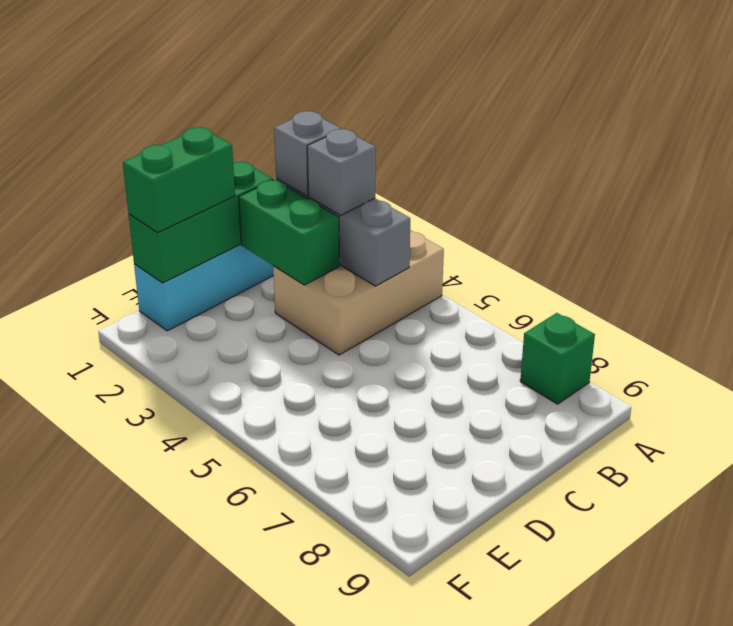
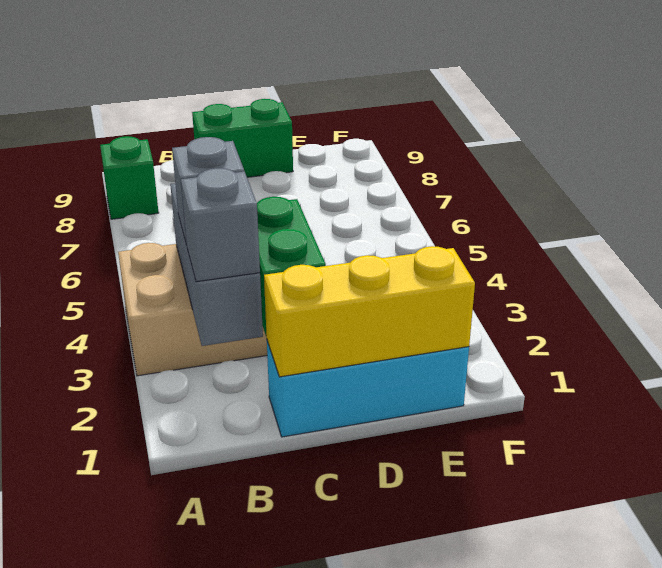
green 1x3 brick [128,162,273,283] -> yellow 1x3 brick [264,246,475,377]
green 1x2 brick [123,127,235,232] -> green 1x2 brick moved to [192,99,293,177]

